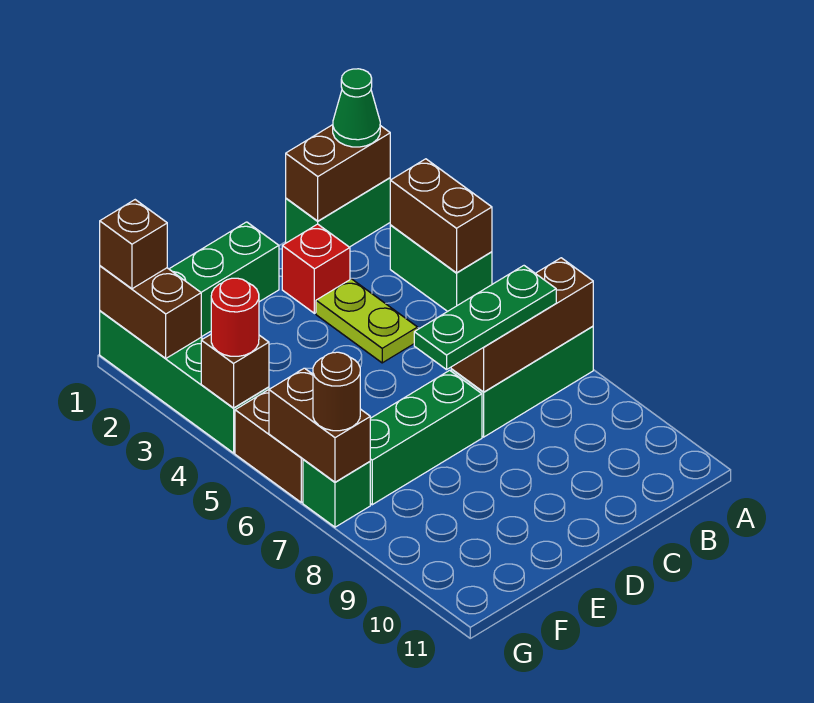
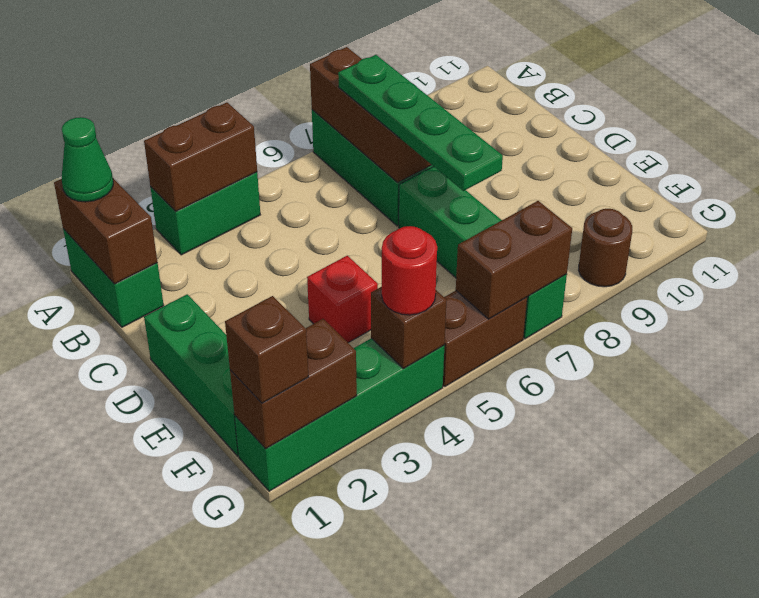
green 1x3 plate [414,266,556,370] -> green 1x4 plate [338,55,503,191]
red 1x1 brick [282,224,350,313] -> red 1x1 brick moved to [307,256,378,343]
lime 1x2 plate [316,279,418,363] -> none
brown 1x1 round brick [313,352,360,431] -> brown 1x1 round brick moved to [579,209,632,287]

